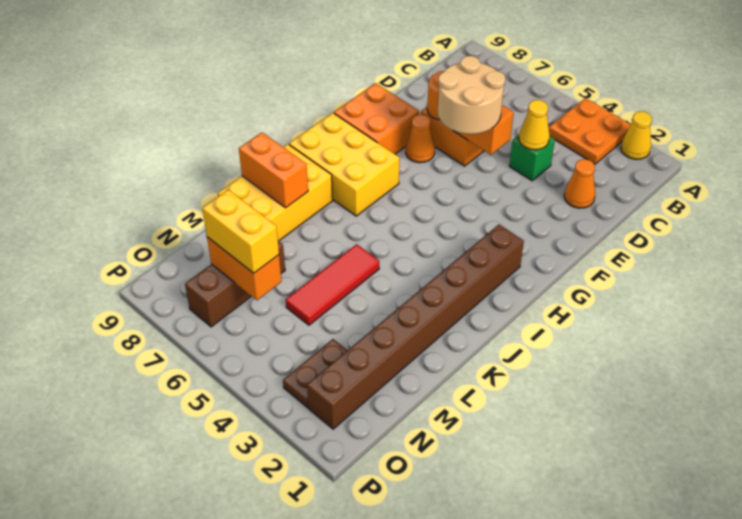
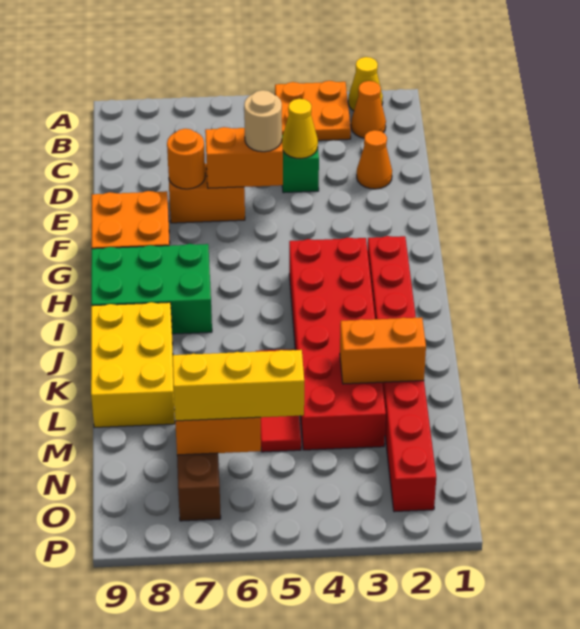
tan 2x2 round brick [438,56,505,134] -> tan 1x1 round brick [244,90,282,152]
orange 1x1 cone [406,115,435,163] -> orange 1x1 cone moved to [351,81,386,138]
brown 1x8 brick [307,224,524,429] -> red 1x8 brick [368,236,436,512]
none -> red 2x6 brick [289,238,386,450]
yellow 2x3 brick [289,113,400,216] -> green 2x3 brick [91,244,212,334]
orange 1x2 brick [239,132,308,208] -> orange 1x2 brick moved to [340,318,426,384]
brown 1x2 plate [283,339,347,408] -> none
yellow 1x2 brick [202,190,279,273] -> yellow 1x3 brick [173,350,304,421]

